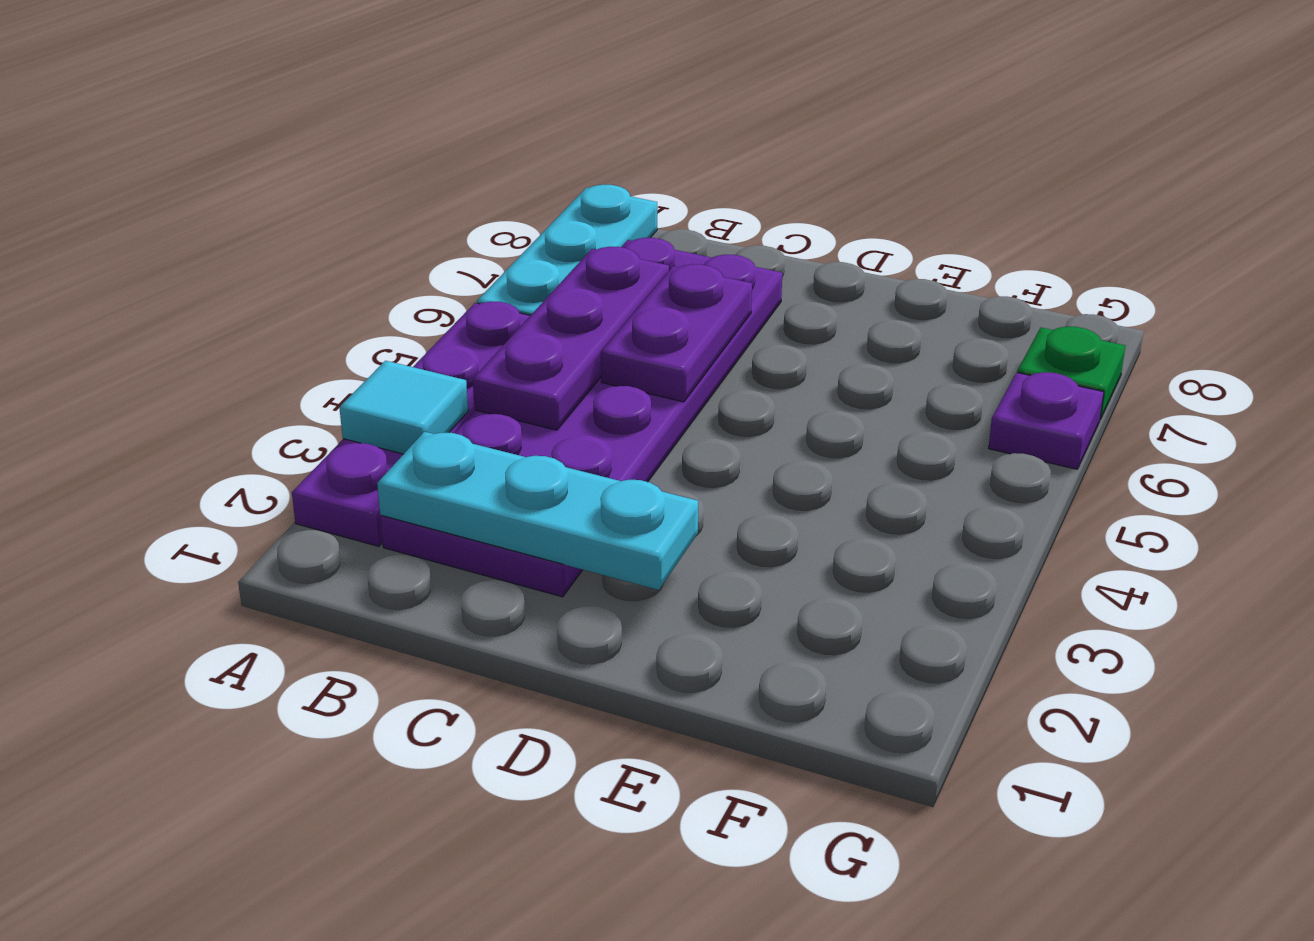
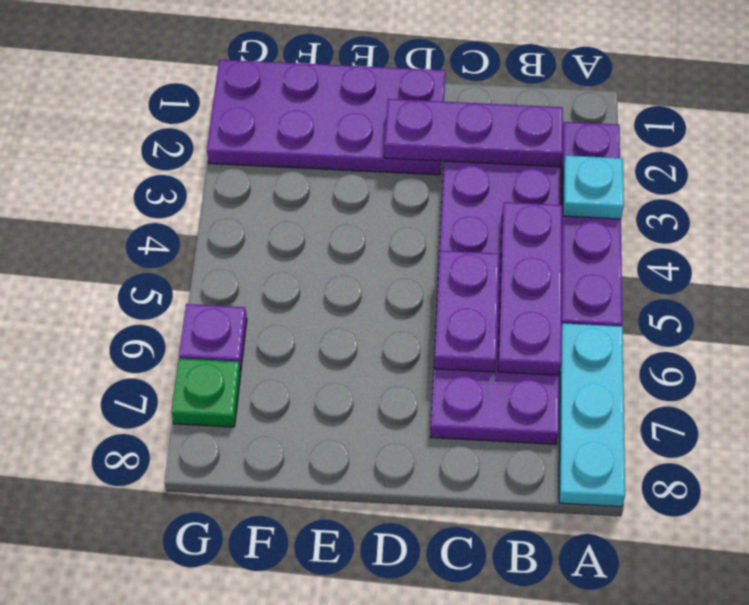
cyan 1x1 tile [339,361,468,454] -> cyan 1x1 plate [563,155,624,219]
cyan 1x3 plate [377,432,698,590] -> purple 1x3 plate [384,99,563,167]
none -> purple 2x4 plate [207,60,446,175]

